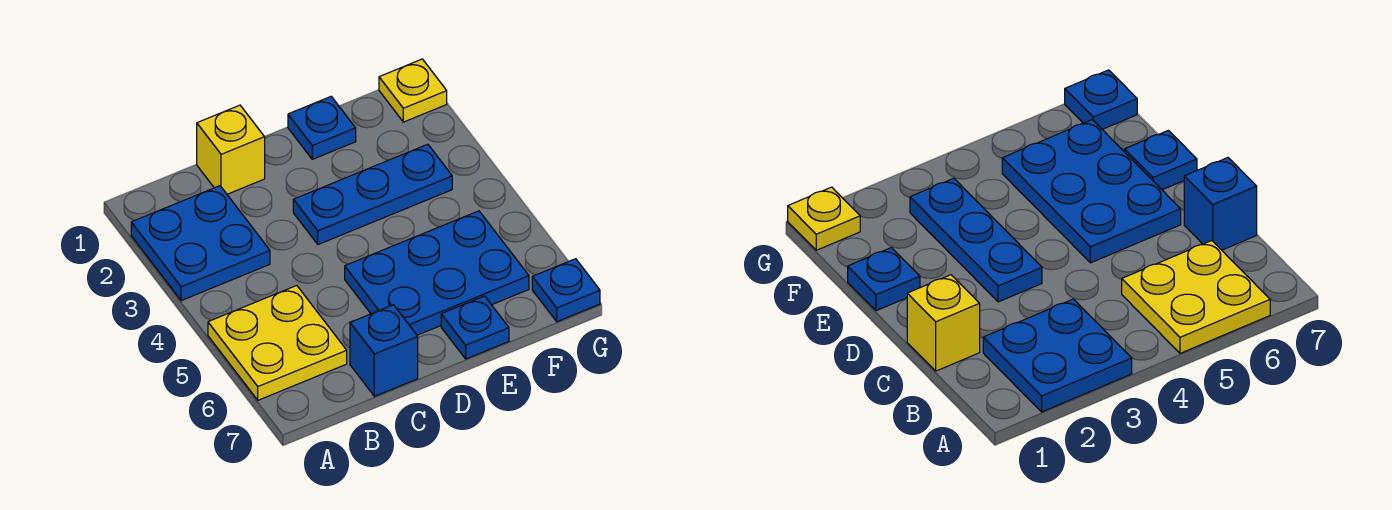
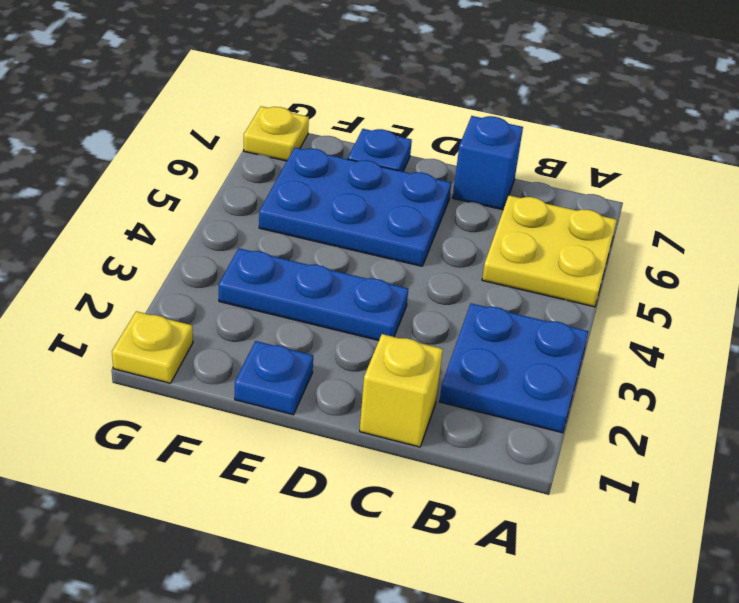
blue 1x1 plate [532,259,600,322] -> yellow 1x1 plate [244,106,309,161]

